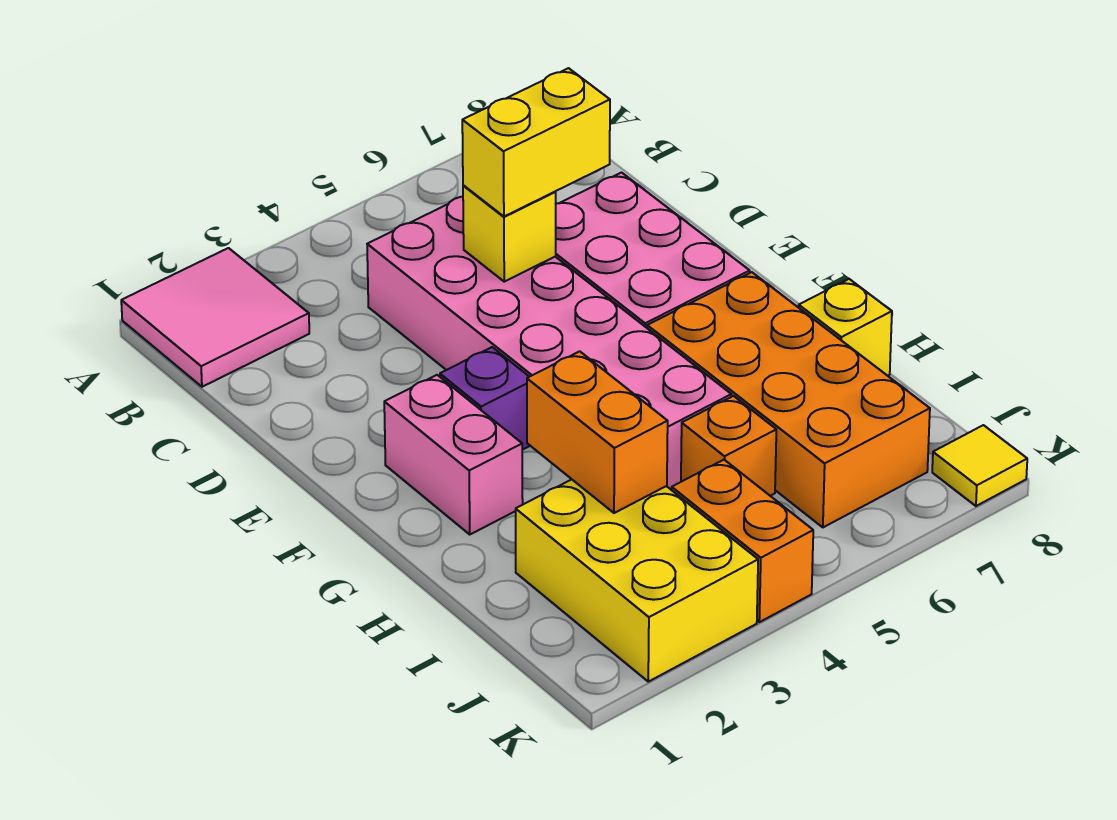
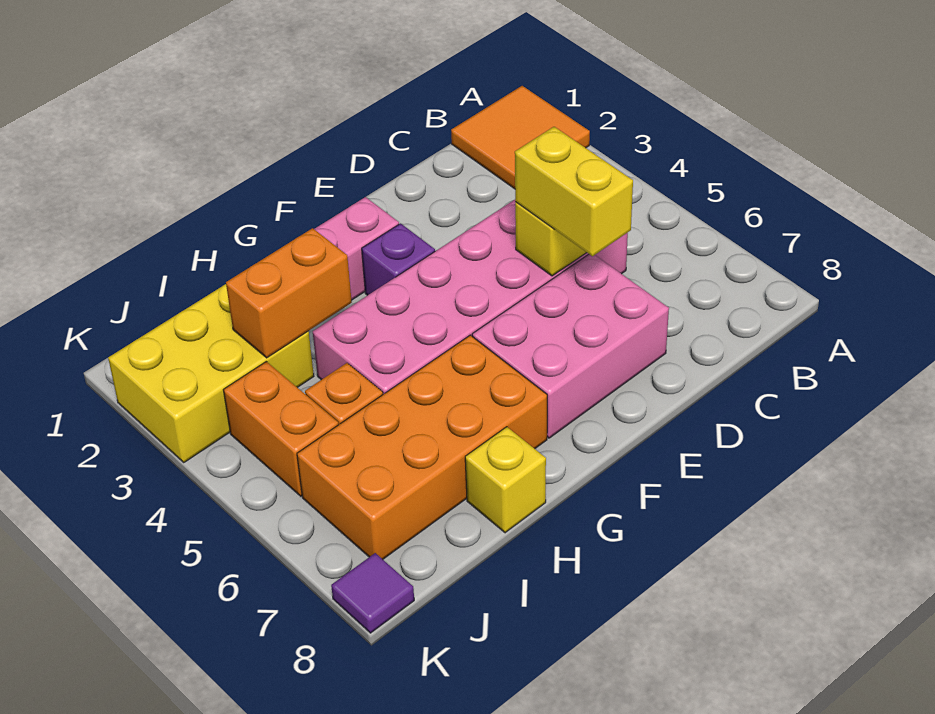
pink 2x2 tile [121,248,309,387] -> orange 2x2 tile [451,86,590,189]
orange 1x2 brick [672,460,813,622] -> orange 1x2 brick turned to [224,362,339,496]
yellow 1x1 tile [932,425,1027,506] -> purple 1x1 tile [331,553,414,633]

